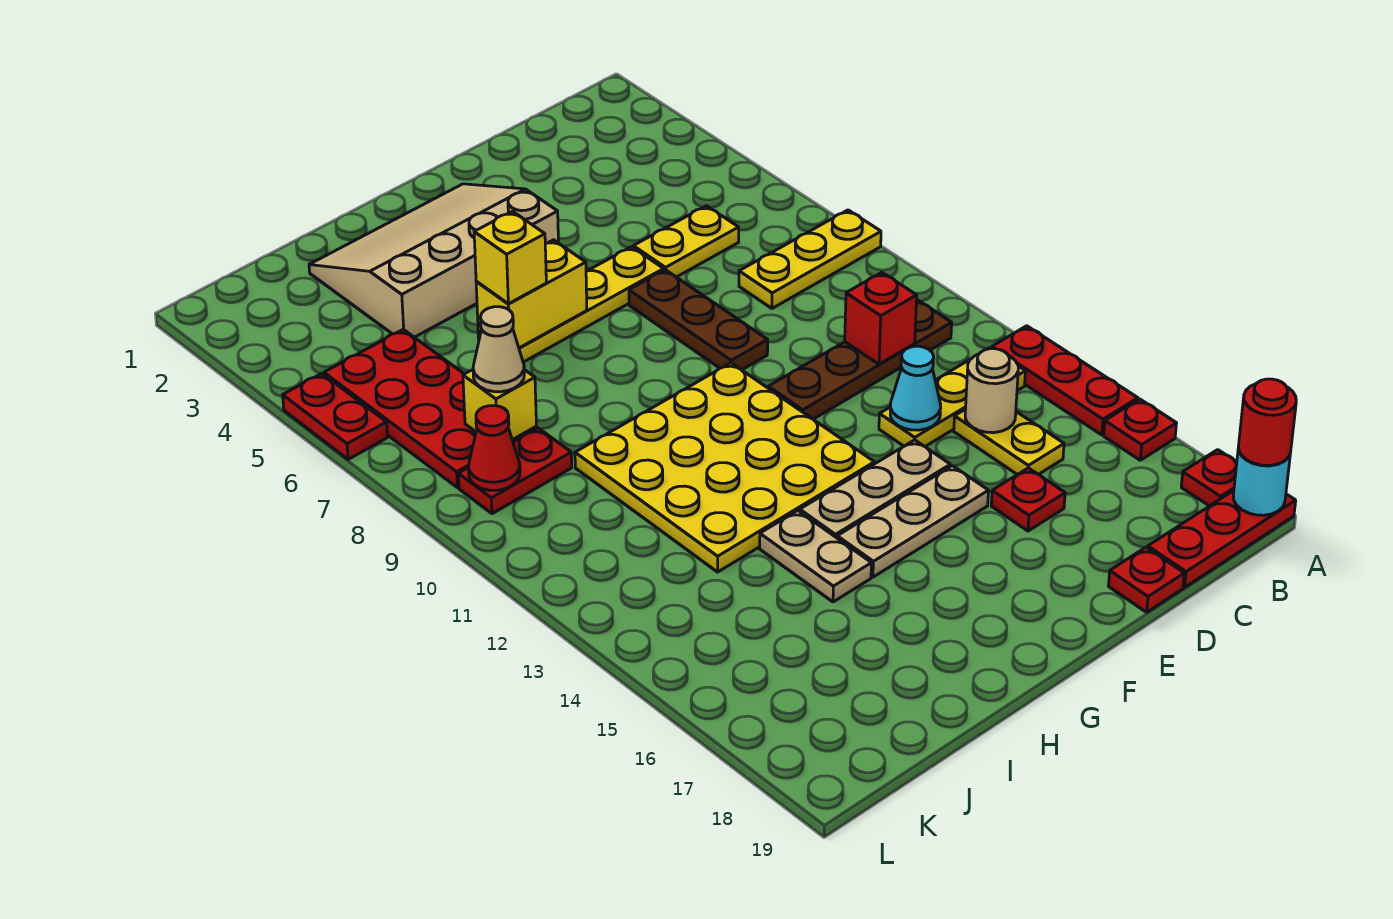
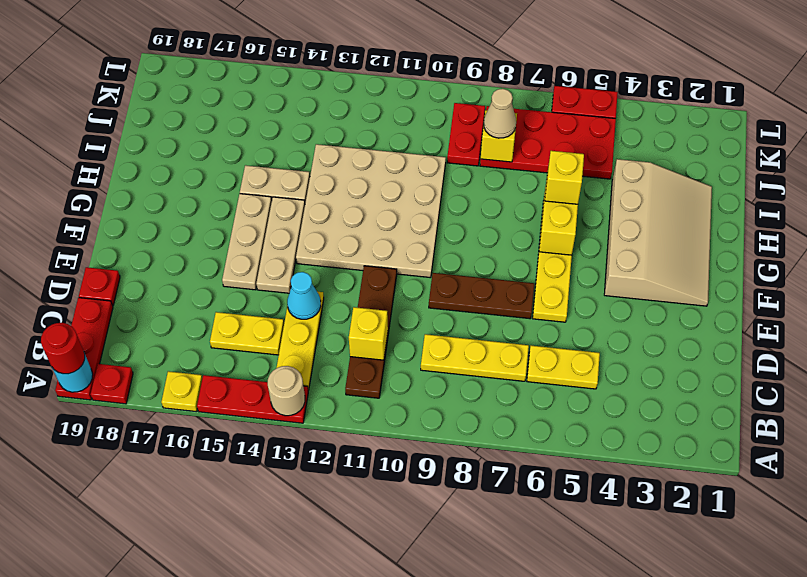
yellow 1x3 plate [739,210,881,308] -> yellow 1x3 plate turned to [421,334,529,381]
red 1x1 plate [1104,399,1177,460] -> yellow 1x1 plate [161,371,202,412]
yellow 1x2 plate [633,206,739,277] -> yellow 1x2 plate turned to [527,346,600,389]
red 1x1 brick [845,272,917,364] -> yellow 1x1 brick [349,307,388,360]
tan 1x1 round brick [965,348,1018,433] -> tan 1x1 round brick moved to [268,366,305,416]
red 1x1 plate [991,468,1065,531] -> none
yellow 4x4 plate [575,363,874,572] -> tan 4x4 plate [296,144,446,278]
red 1x1 cone [468,406,520,490] -> none

